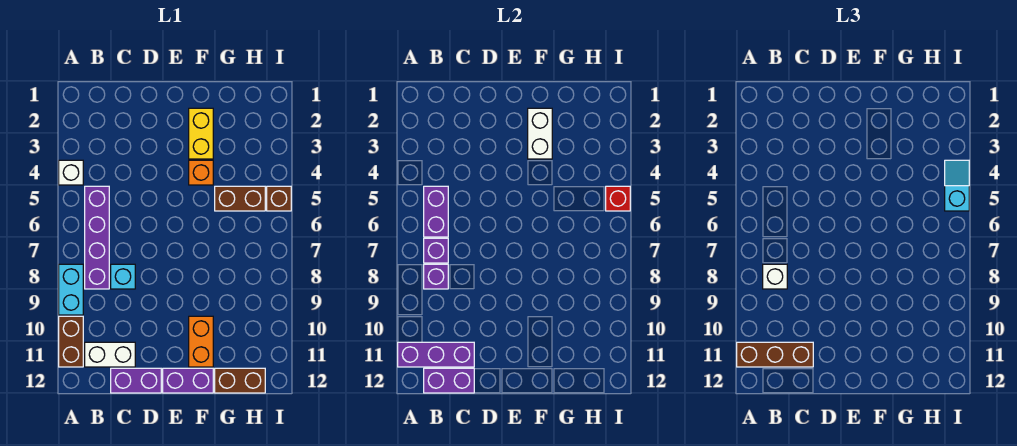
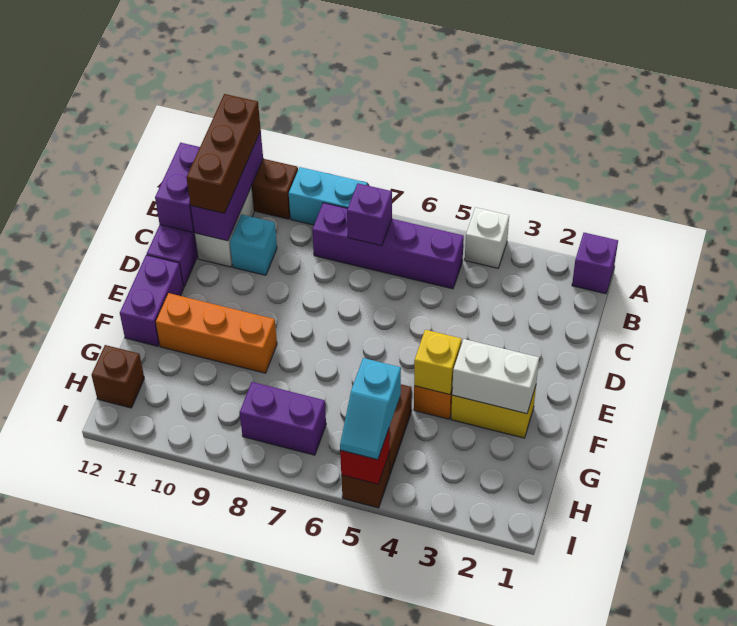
purple 1x2 brick [424,186,448,237] -> purple 1x2 brick moved to [240,382,326,455]
purple 1x1 brick [424,264,448,289] -> purple 1x1 brick moved to [572,233,618,294]
white 1x1 brick [763,264,787,289] -> none
cyan 1x1 brick [111,264,135,289] -> cyan 1x1 brick moved to [230,214,277,275]
none -> yellow 1x1 brick [414,330,462,394]
orange 1x2 brick [189,316,213,367] -> orange 1x3 brick [156,293,277,373]
brown 1x2 brick [215,368,265,393] -> brown 1x1 brick [92,345,144,408]
cyan 1x2 slope [945,160,969,211] -> cyan 1x2 slope turned to [340,358,401,460]

